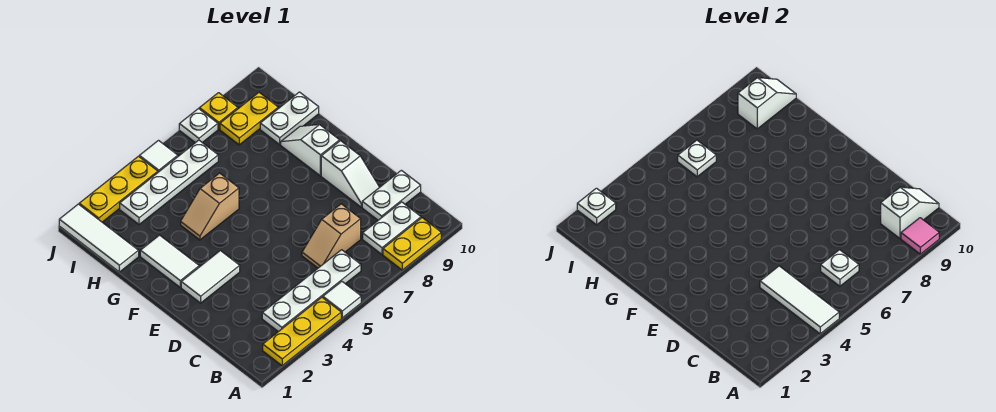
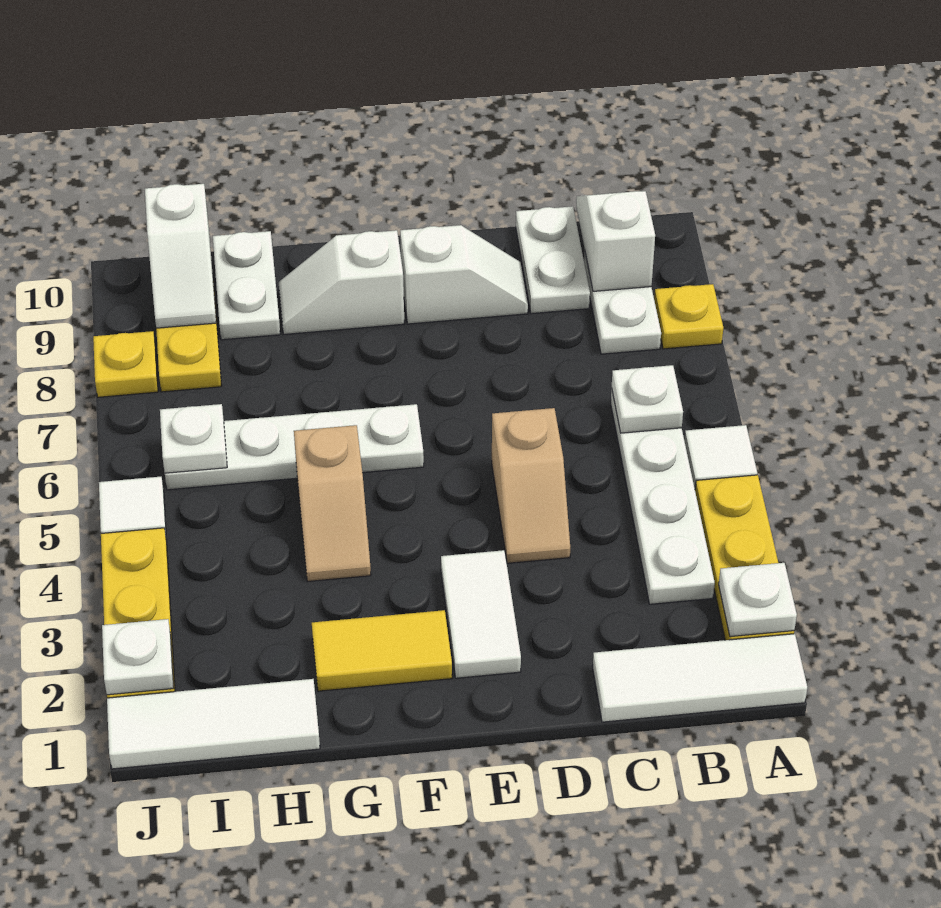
white 1x3 tile [760,266,839,334] -> white 1x3 tile moved to [593,634,807,722]
yellow 1x2 plate [383,218,441,270] -> yellow 1x1 plate [654,284,723,349]
pink 1x1 tile [901,218,939,254] -> none
tan 1x2 slope [302,204,361,268] -> tan 1x2 slope moved to [492,408,570,563]
white 1x2 tile [140,235,199,287] -> yellow 1x2 tile [312,610,452,691]
white 1x4 plate [120,140,218,224] -> white 1x4 plate turned to [165,404,424,490]
white 1x2 slope [738,78,796,129] -> white 1x2 slope turned to [145,184,216,328]
white 1x1 plate [179,109,218,143] -> white 1x1 plate moved to [719,563,797,637]

